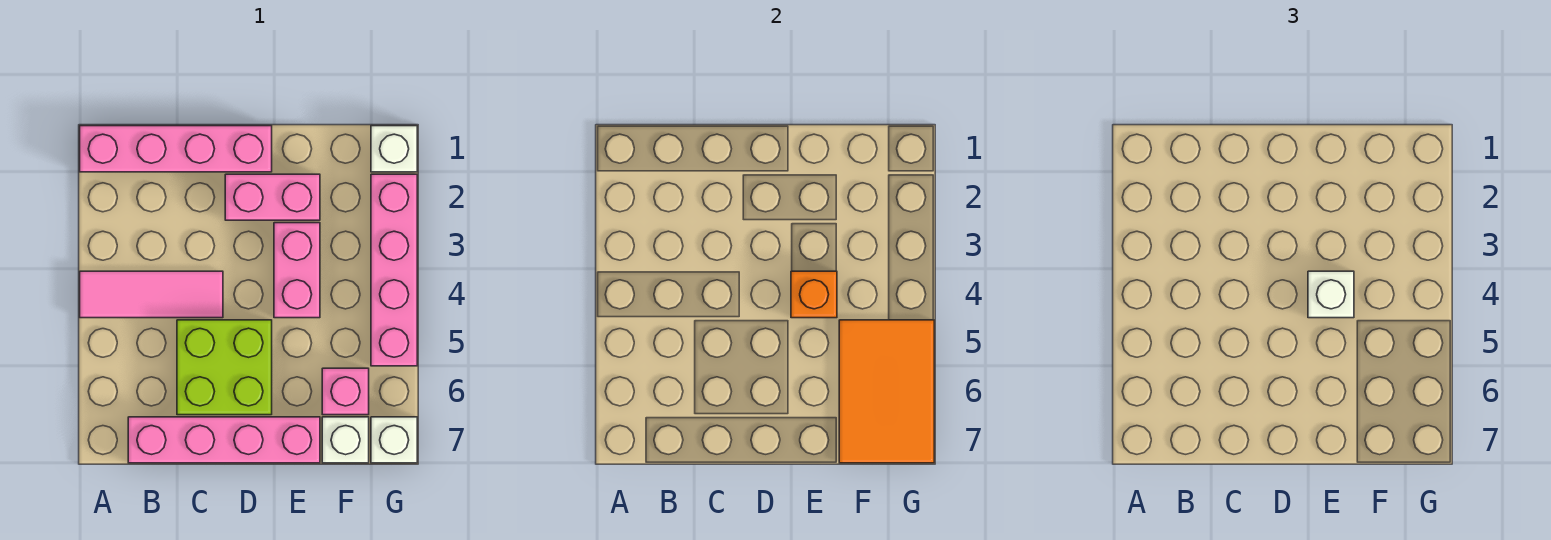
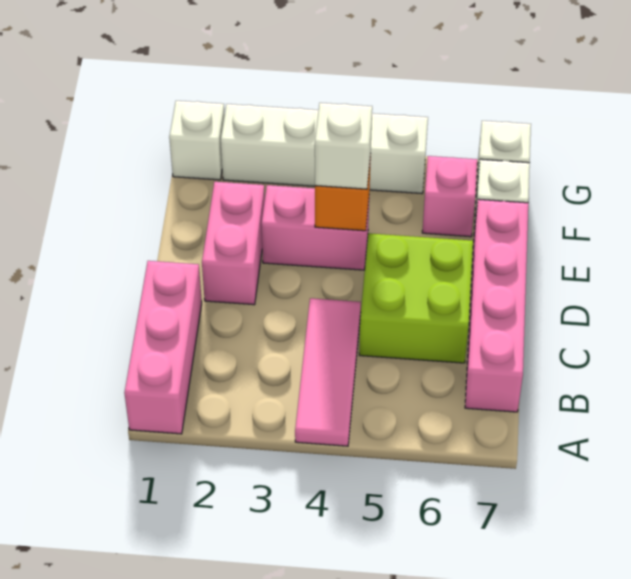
pink 1x4 brick [80,126,272,172] -> pink 1x3 brick [124,261,202,434]
orange 2x3 tile [839,320,934,463] -> none
pink 1x4 brick [371,174,417,366] -> white 1x4 brick [221,104,428,194]

